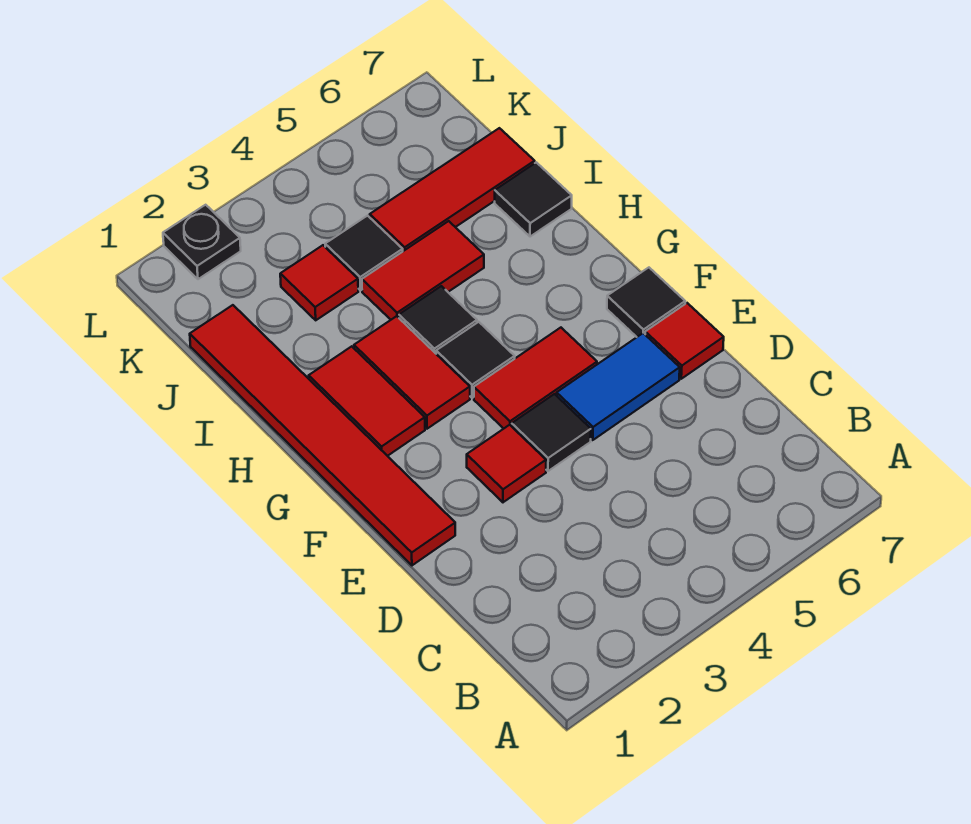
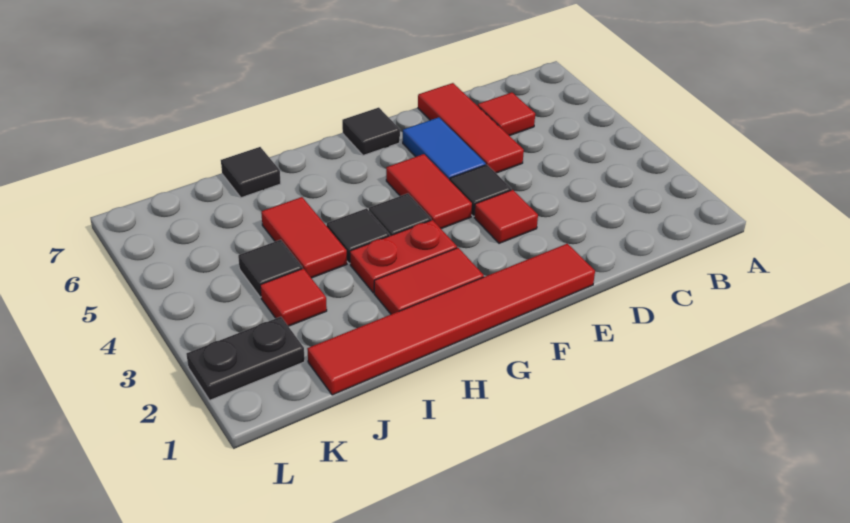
red 1x1 tile [645,303,724,379] -> red 1x1 tile moved to [478,92,535,136]
red 1x2 tile [354,316,470,429] -> red 1x2 plate [350,220,457,293]
red 1x3 tile [370,128,535,251] -> red 1x3 tile moved to [418,83,524,173]
black 1x1 plate [163,205,241,279] -> black 1x2 plate [186,317,305,400]

